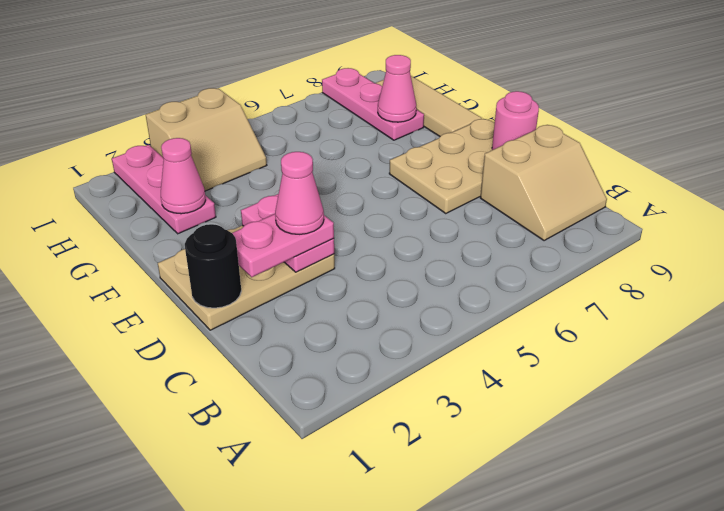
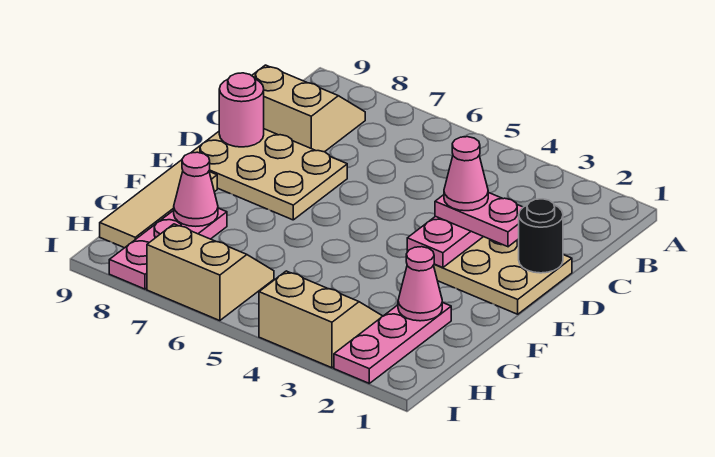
none -> tan 2x2 slope [147,224,274,321]

